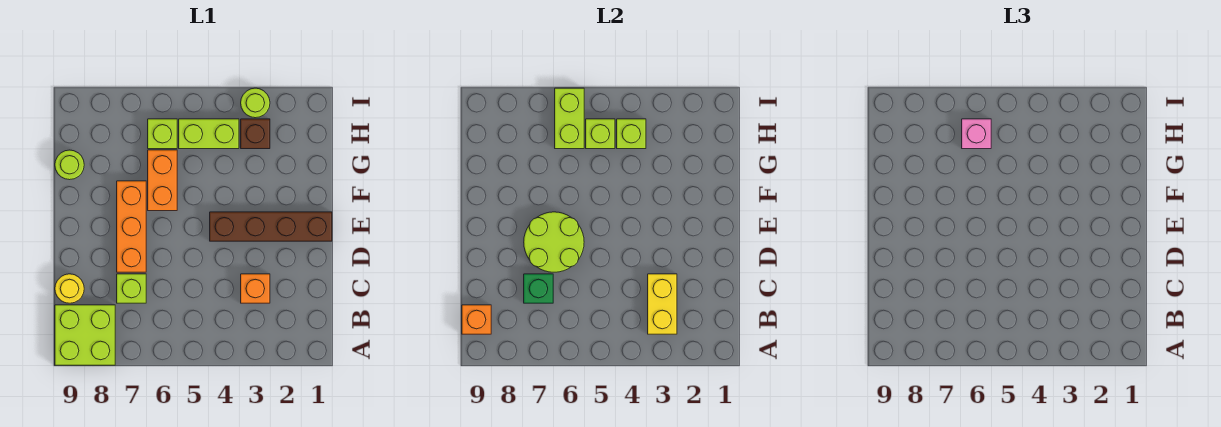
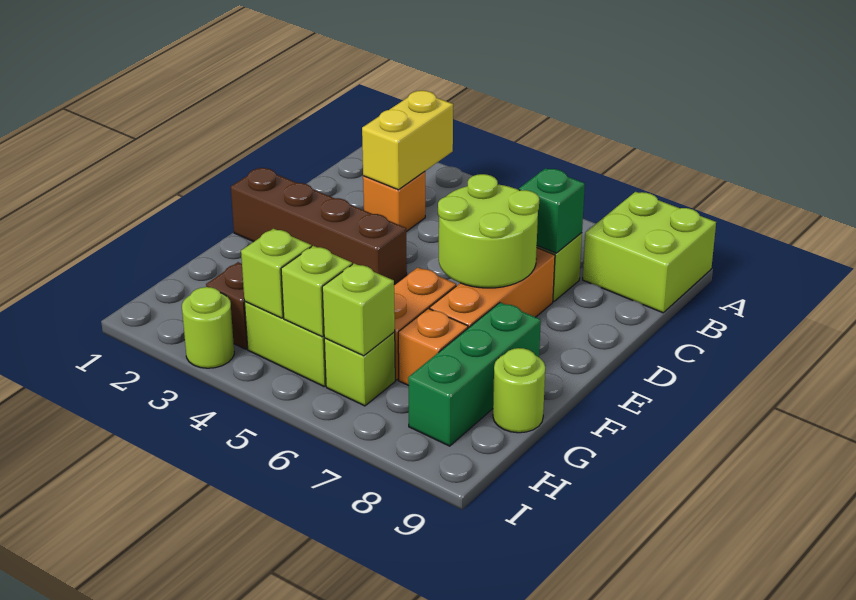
orange 1x1 brick [462,305,491,334] -> orange 1x1 brick moved to [398,309,468,386]
yellow 1x1 round brick [55,274,84,303] -> none
none -> green 1x3 brick [408,302,541,446]
lime 1x2 brick [555,88,584,149] -> lime 1x1 brick [322,263,395,356]
pink 1x1 brick [962,119,991,149] -> none

